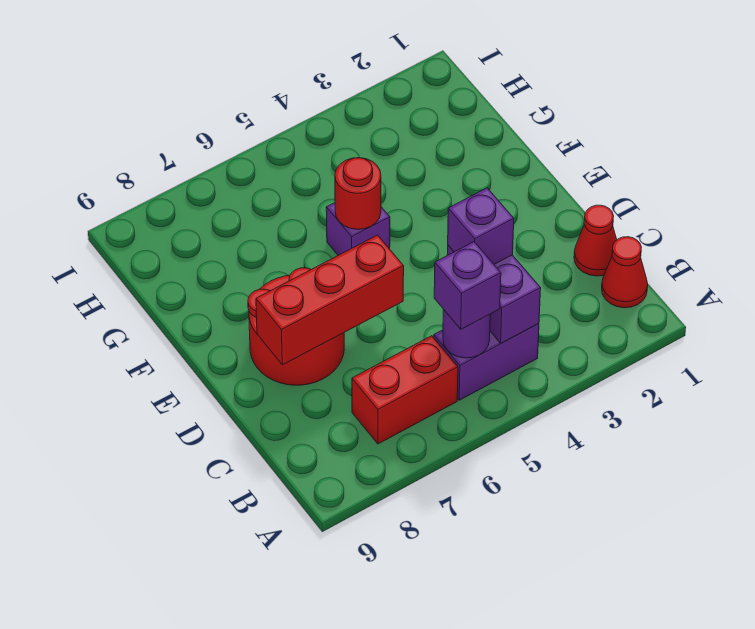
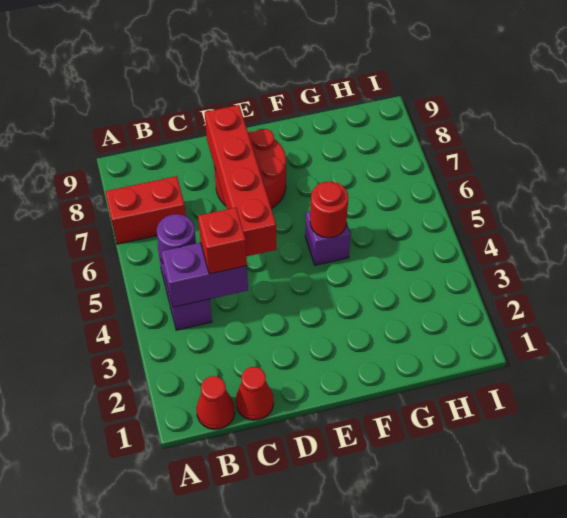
purple 1x1 brick [434,242,501,329] -> none
red 1x2 brick [352,336,458,444] -> red 1x2 brick turned to [105,176,186,244]
purple 1x1 brick [448,188,514,264] -> red 1x1 brick [198,208,247,274]
red 1x3 brick [256,235,404,365] -> red 1x4 brick [205,105,277,256]

